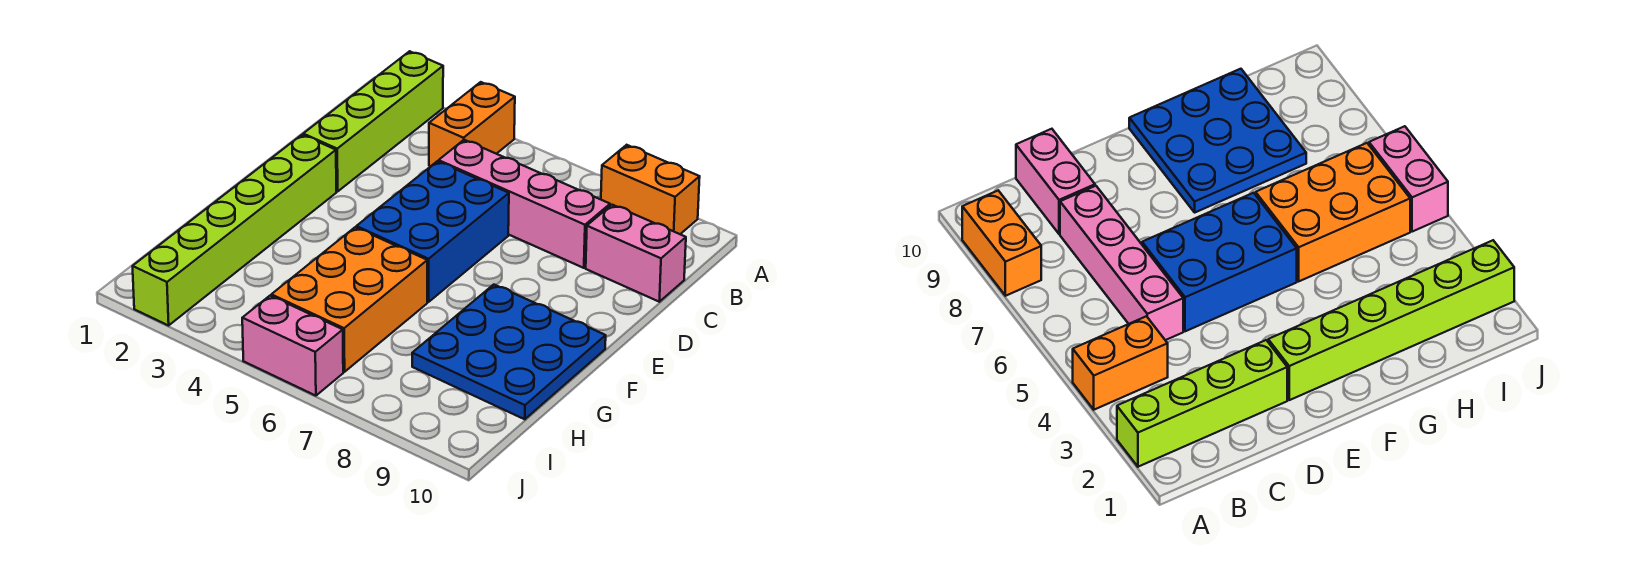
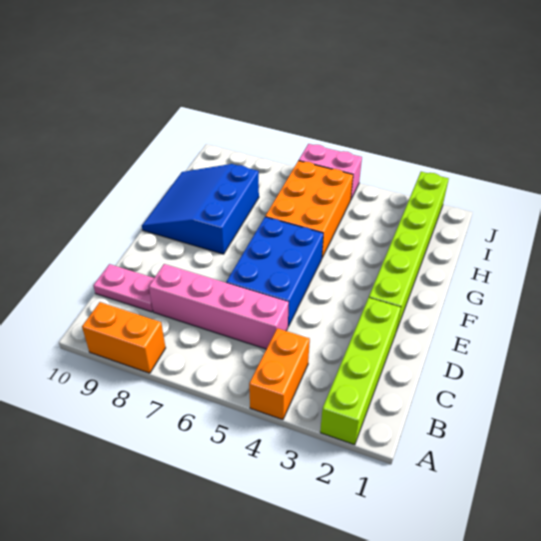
pink 1x2 brick [586,205,686,302] -> pink 1x2 plate [93,264,154,312]
blue 3x3 plate [412,285,606,419] -> blue 3x3 slope [142,164,259,254]

